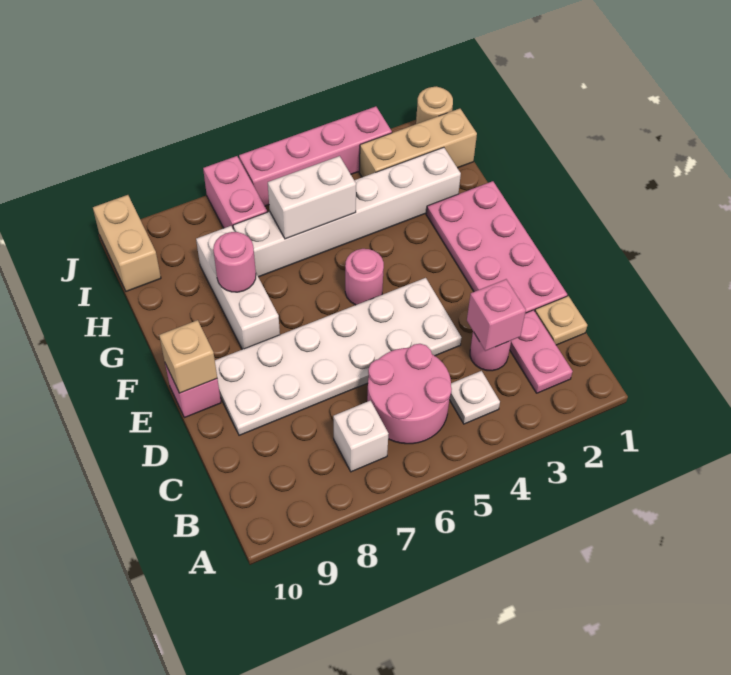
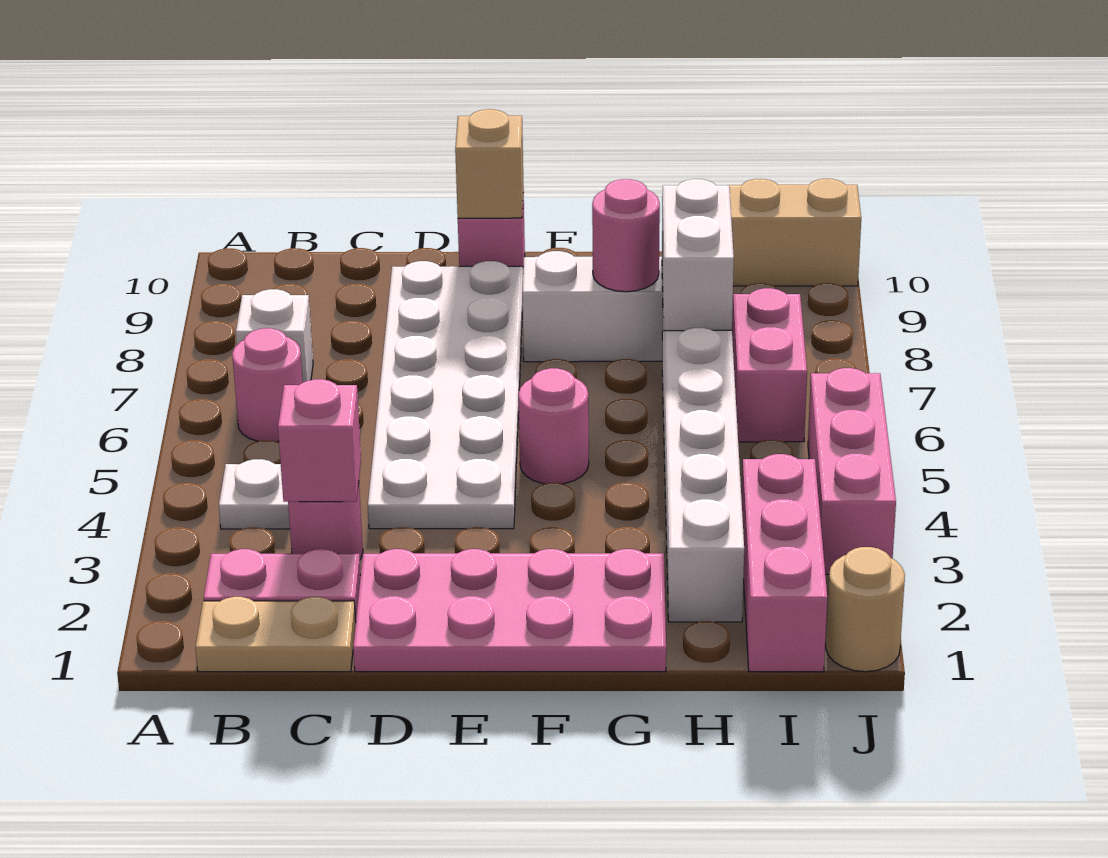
pink 2x2 round brick [367,344,452,444] -> pink 1x1 round brick [232,328,303,442]
tan 1x1 plate [535,296,587,345] -> tan 1x2 plate [195,597,356,672]
white 1x2 brick [268,156,356,239] -> white 1x2 brick moved to [662,179,734,331]
tan 1x3 brick [360,109,477,177] -> pink 1x3 brick [742,454,827,672]
pink 1x2 brick [203,156,267,228] -> pink 1x2 brick turned to [732,288,807,442]
pink 1x4 brick [239,106,392,206] -> pink 1x3 brick [808,368,896,574]

